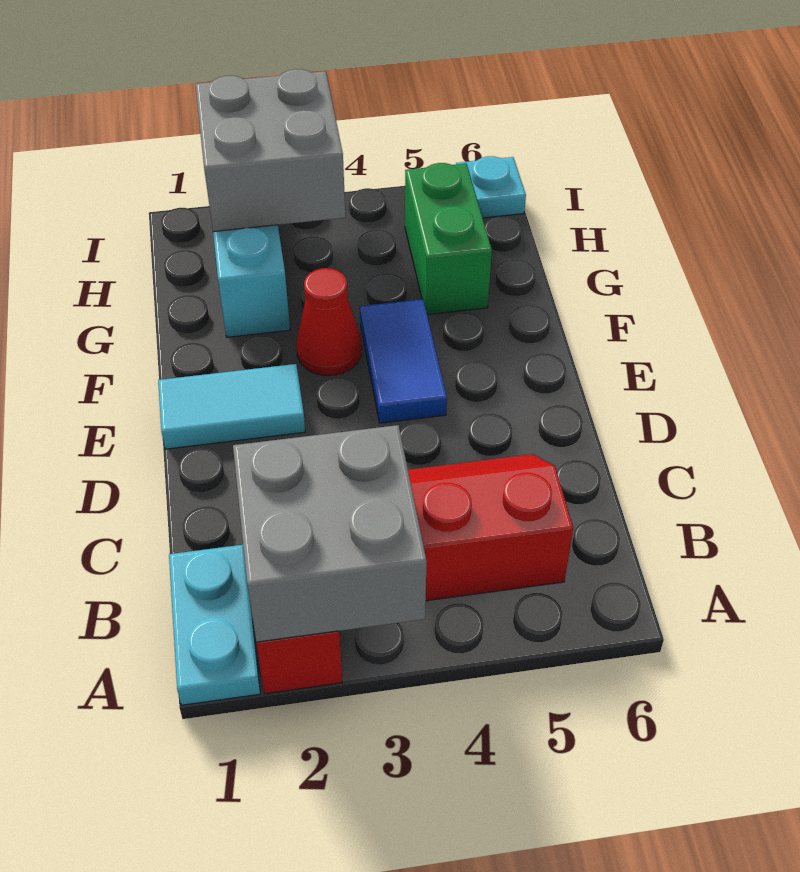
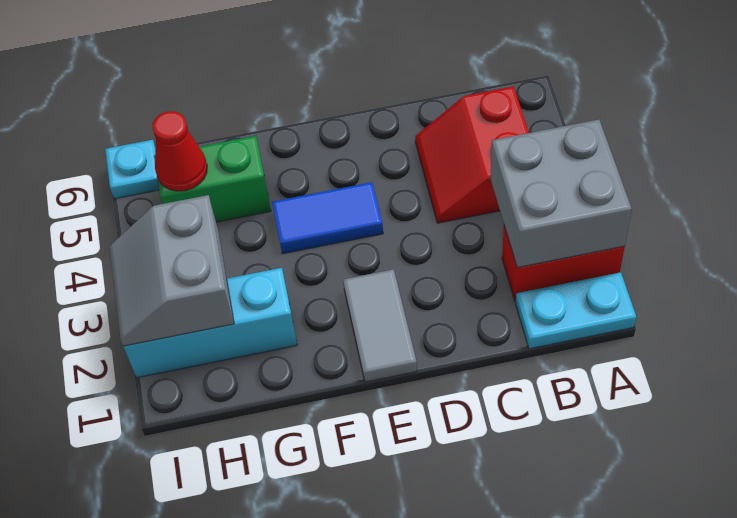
cyan 1x2 tile [158,364,305,449] -> grey 1x2 tile [343,269,417,382]
red 1x1 cone [296,268,362,375] -> red 1x1 cone moved to [152,111,207,191]
grey 2x2 brick [195,69,345,232] -> grey 2x2 slope [109,195,234,346]

